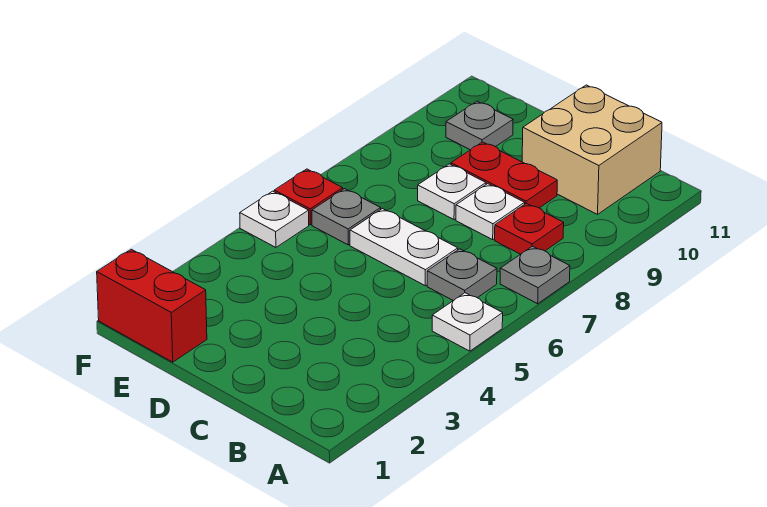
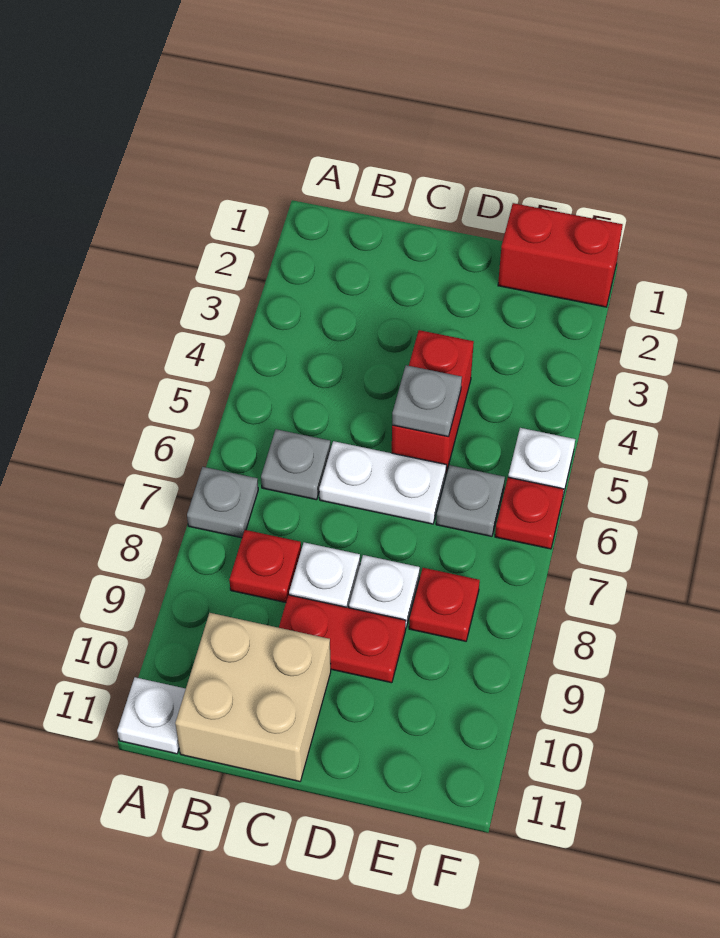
white 1x1 plate [432,293,503,351] -> white 1x1 plate moved to [117,677,186,754]
none -> red 1x2 brick [392,330,474,473]
none -> red 1x1 plate [409,568,480,641]
grey 1x1 plate [446,101,513,150] -> grey 1x1 plate moved to [392,365,462,437]

